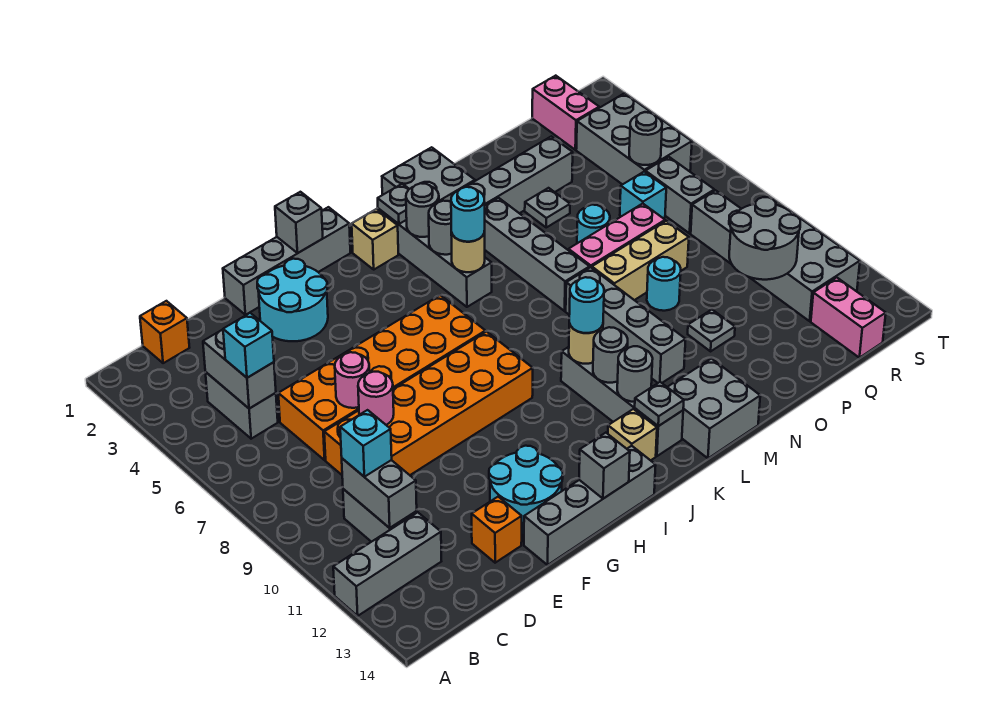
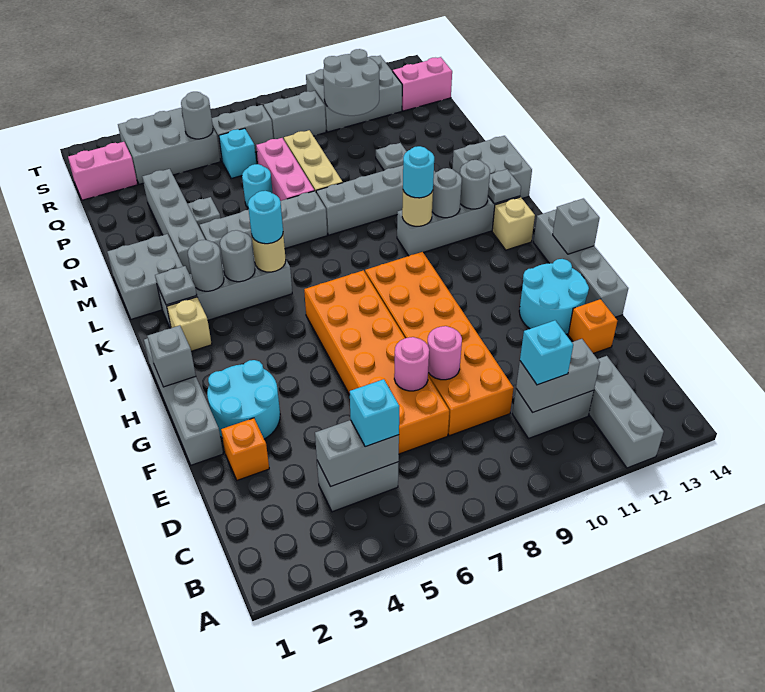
orange 1x1 brick [140,301,190,363] -> orange 1x1 brick moved to [221,418,269,480]
cyan 1x1 round brick [647,257,681,311] -> none

